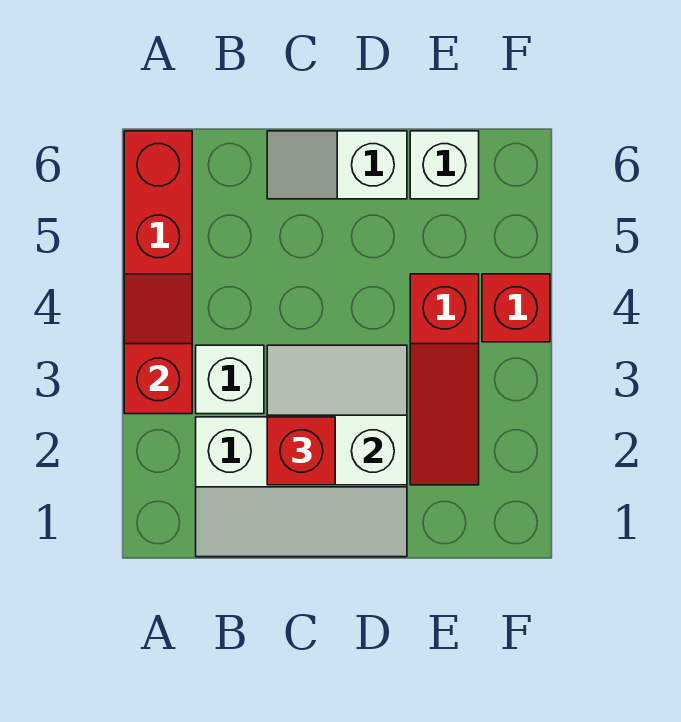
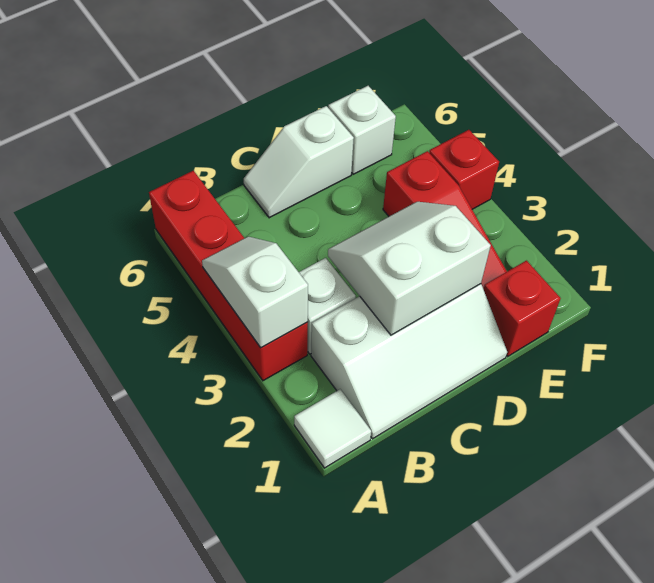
none -> white 1x1 tile [294,389,371,468]
red 1x2 slope [124,274,192,414] -> white 1x2 slope [202,237,308,348]
red 1x1 brick [267,417,335,485] -> red 1x1 brick moved to [483,261,561,356]

